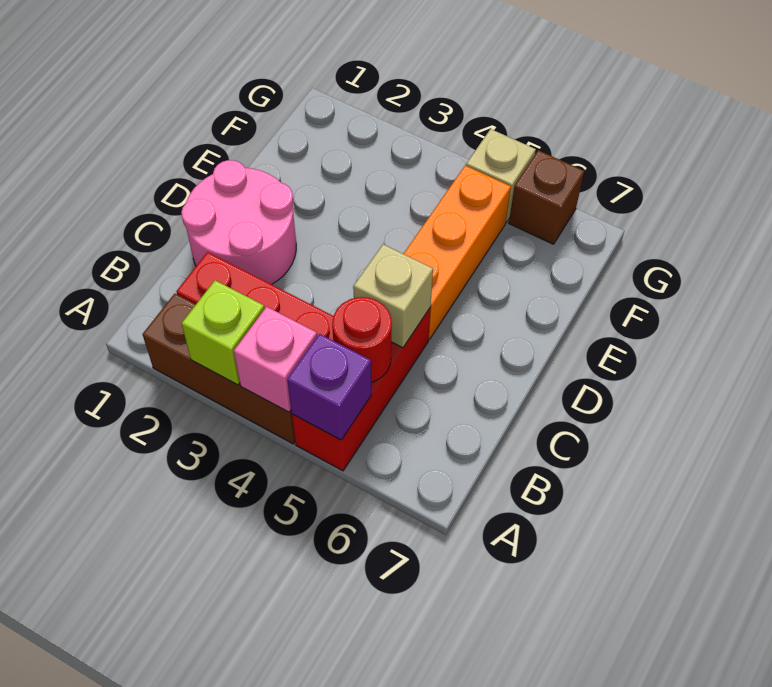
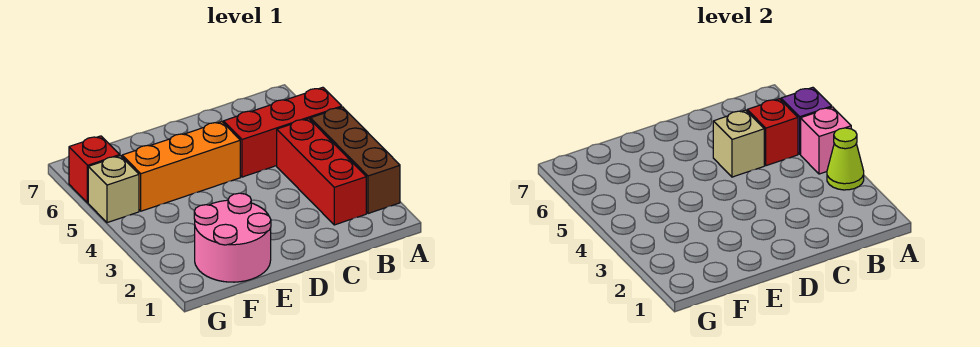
lime 1x1 brick [182,280,265,385] -> lime 1x1 cone [827,128,864,190]
red 1x1 round brick [332,297,392,382] -> red 1x1 brick [747,99,798,166]
pink 2x2 round brick [181,160,296,284] -> pink 2x2 round brick moved to [194,193,271,282]
brown 1x1 brick [509,150,584,244] -> red 1x1 brick [69,136,120,203]

